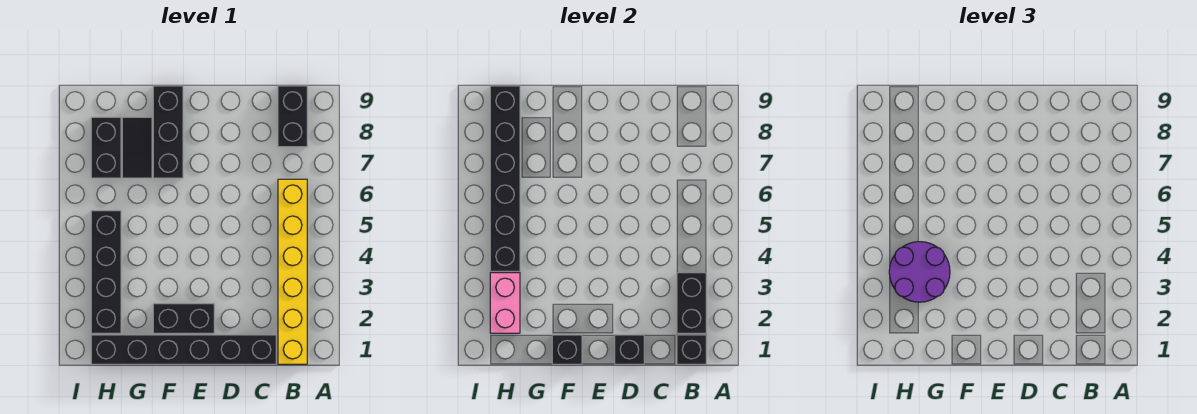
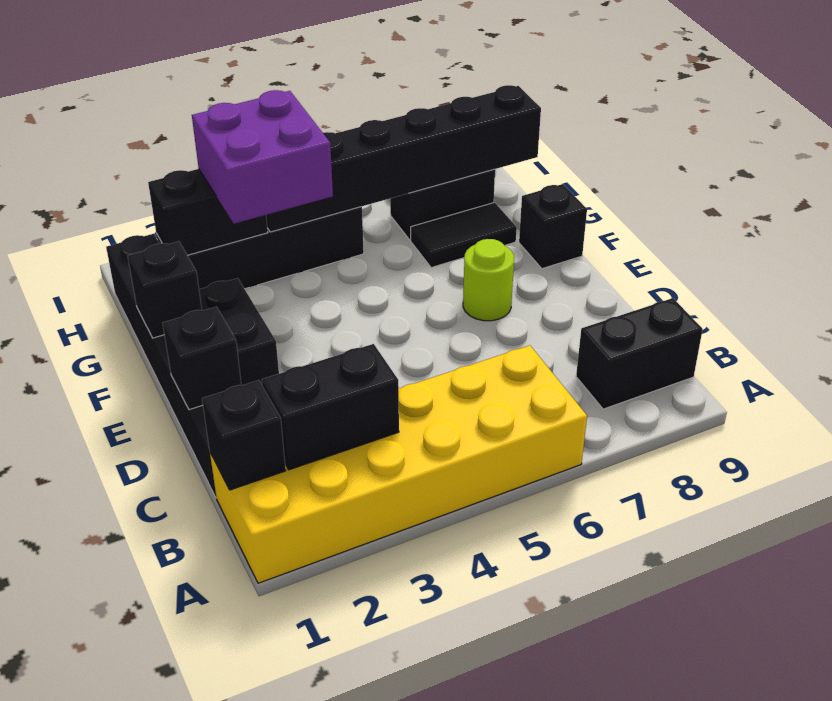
yellow 1x6 brick [278,179,307,364] -> yellow 2x6 brick [210,345,587,583]
none -> lime 1x1 round brick [463,239,514,321]
black 1x3 brick [153,86,183,178] -> black 1x1 brick [519,184,587,269]
purple 2x2 round brick [889,242,950,302] -> purple 2x2 brick [192,90,333,224]
pink 1x2 brick [490,273,520,333] -> black 1x2 brick [148,169,268,255]

